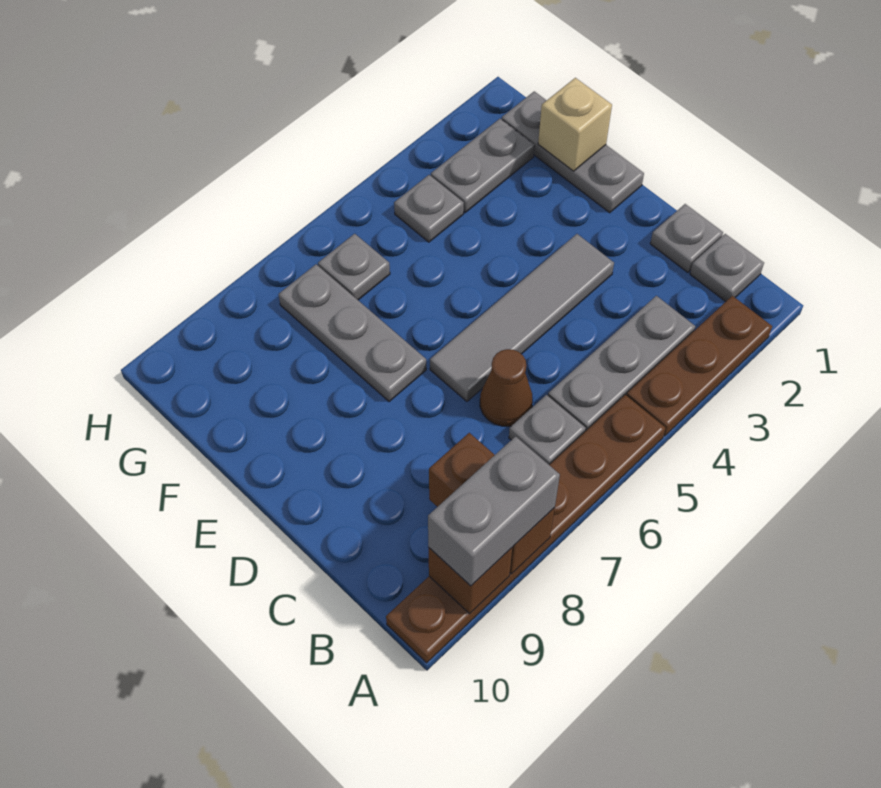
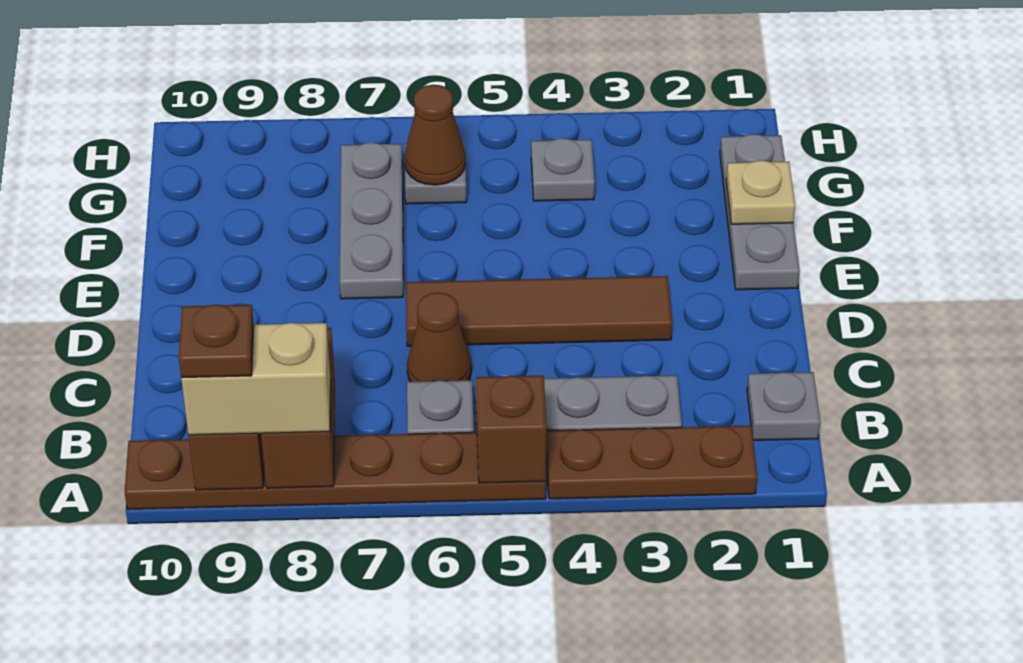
none -> brown 1x1 brick [476,375,547,483]
grey 1x2 brick [428,436,560,586] -> tan 1x2 brick [181,323,331,435]
none -> brown 1x1 plate [179,304,254,378]
grey 1x1 plate [650,204,723,273] -> none
grey 1x4 tile [430,234,614,401] -> brown 1x4 tile [406,276,672,346]
tan 1x1 brick [538,78,612,171] -> tan 1x1 plate [726,160,795,224]
grey 1x2 plate [431,119,535,213] -> none
none -> brown 1x1 cone [404,85,466,185]

